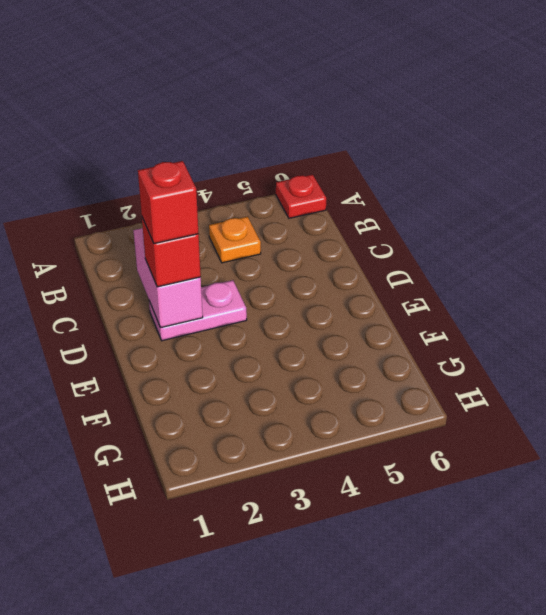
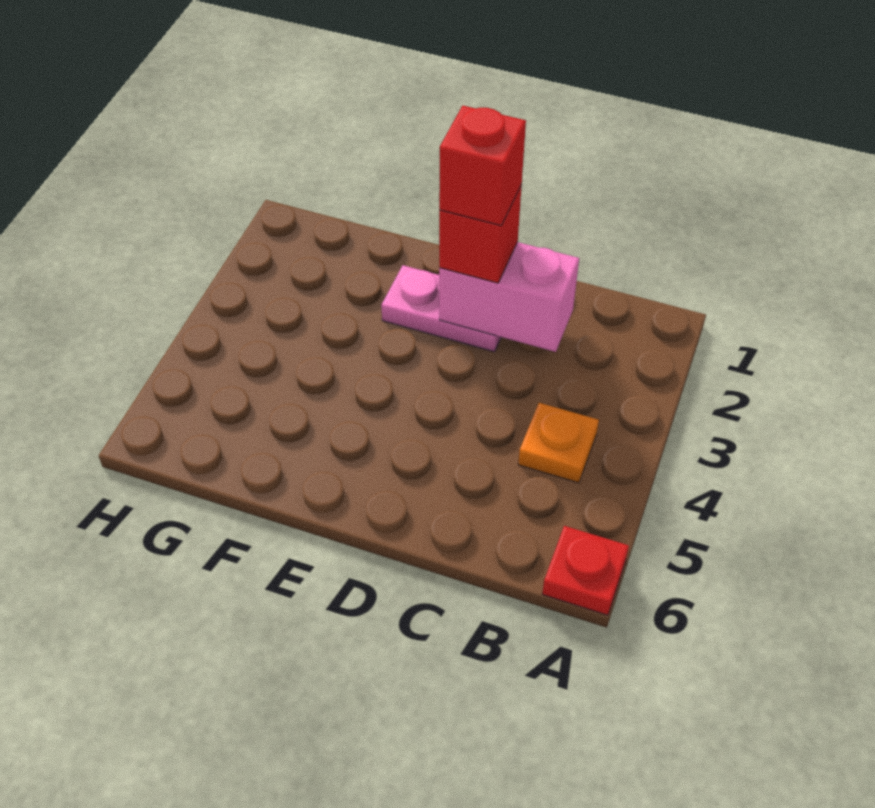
pink 1x2 plate [149,280,247,341] -> pink 1x2 plate turned to [381,265,501,352]

